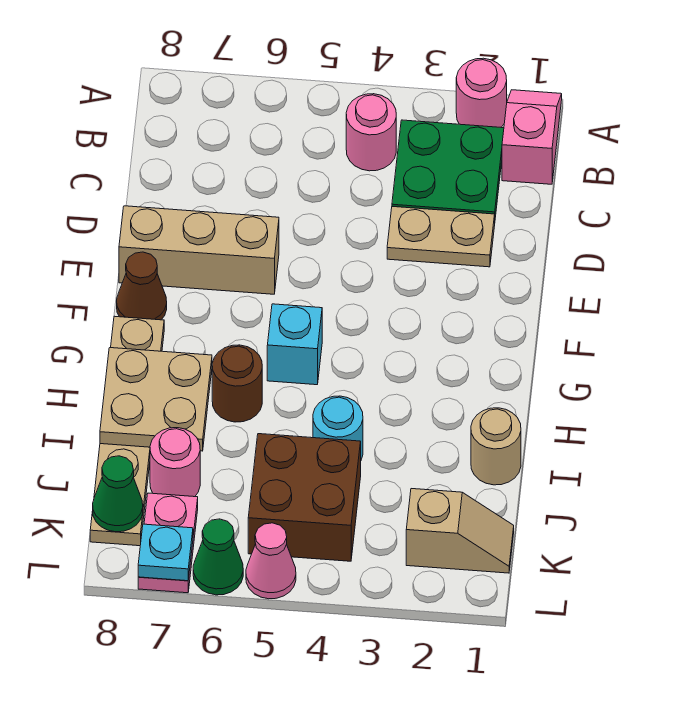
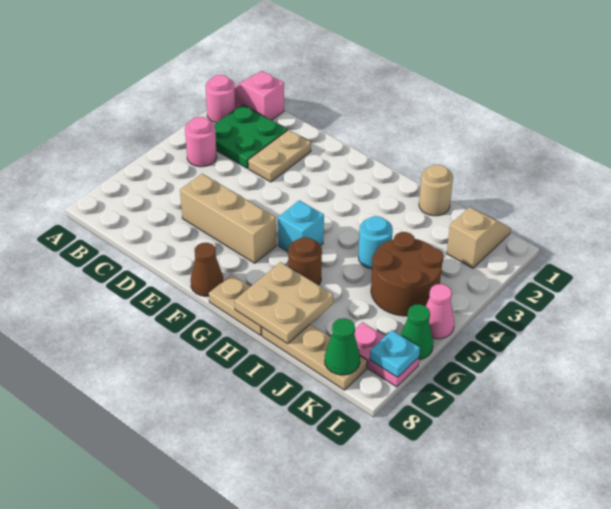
tan 1x3 brick [119,206,279,294] -> tan 1x3 brick turned to [180,174,276,263]
brown 2x2 brick [248,434,361,561] -> brown 2x2 round brick [371,232,443,316]
pink 1x1 round brick [150,428,200,497] -> none

